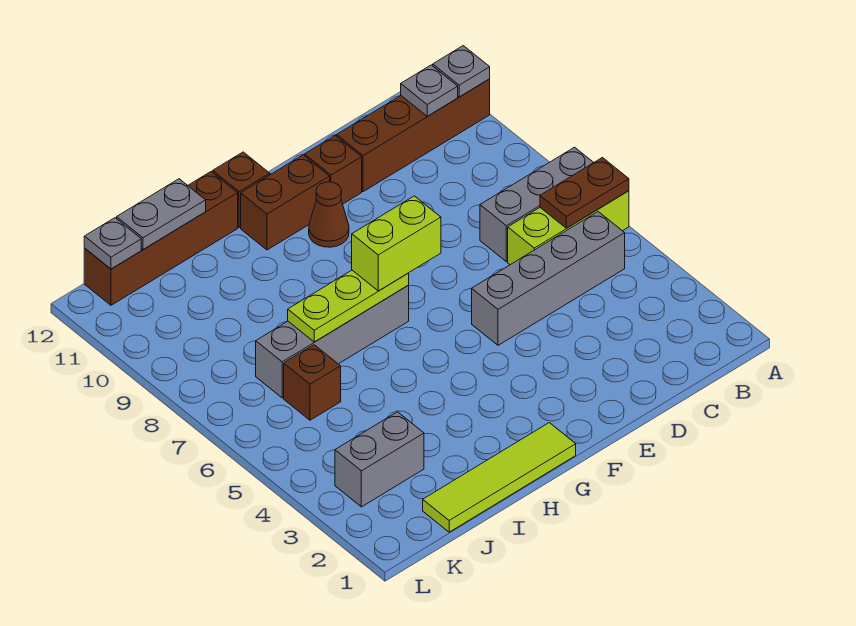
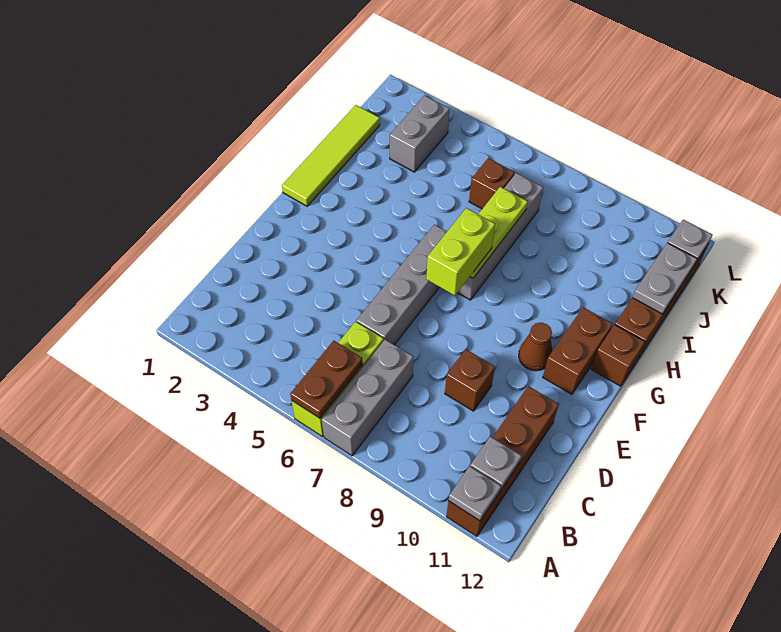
grey 1x4 brick [472,212,625,345] -> grey 1x4 brick moved to [356,225,447,345]
brown 1x1 brick [305,136,362,204] -> brown 1x1 brick moved to [445,349,495,411]

